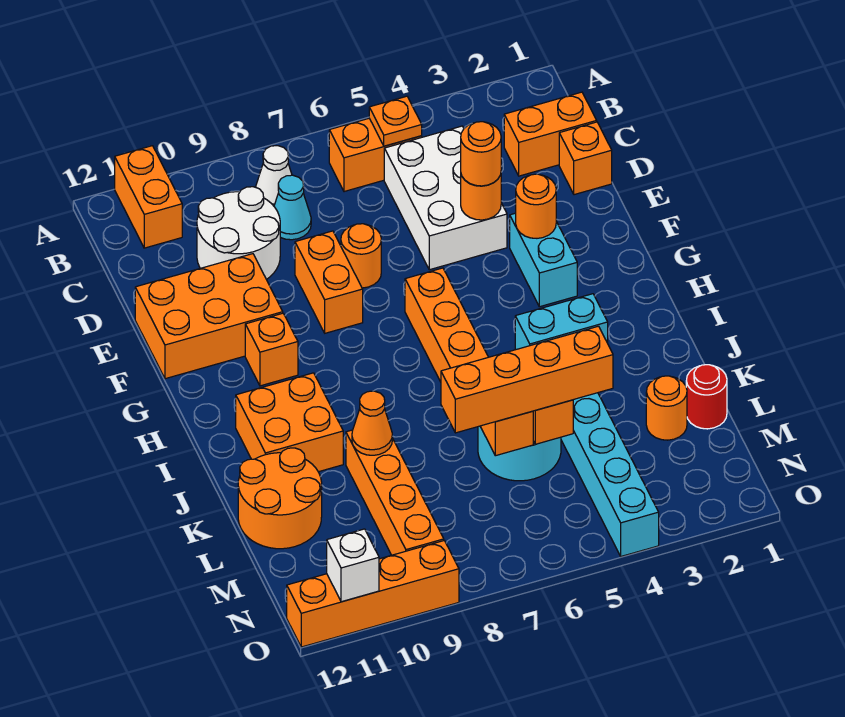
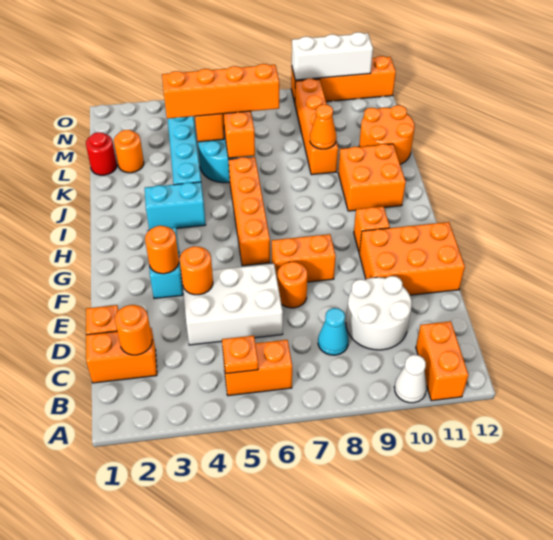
white 1x1 cone [256,146,292,206] -> white 1x1 cone moved to [394,355,427,403]
white 2x3 brick [384,126,507,270] -> white 2x3 brick turned to [183,264,283,345]
orange 1x1 round brick [461,122,501,186] -> orange 1x1 round brick moved to [115,305,152,355]
orange 1x2 brick [295,231,363,333] -> orange 1x2 brick turned to [272,234,336,282]
white 1x1 brick [327,529,379,602] -> white 1x3 brick [292,32,373,80]

